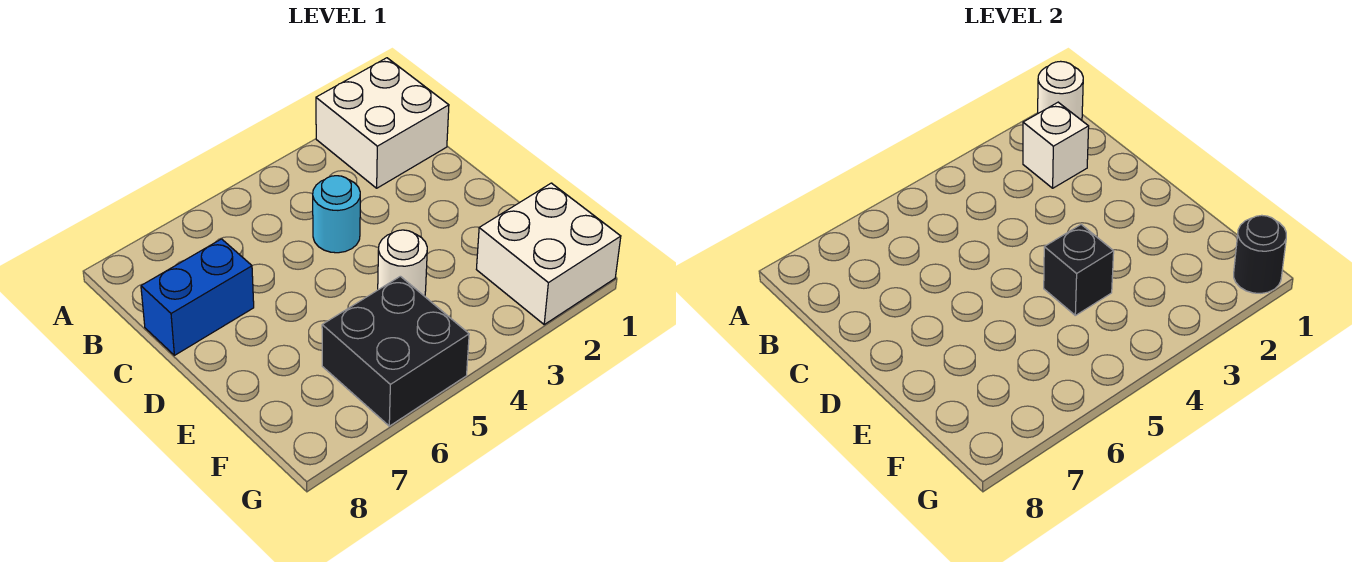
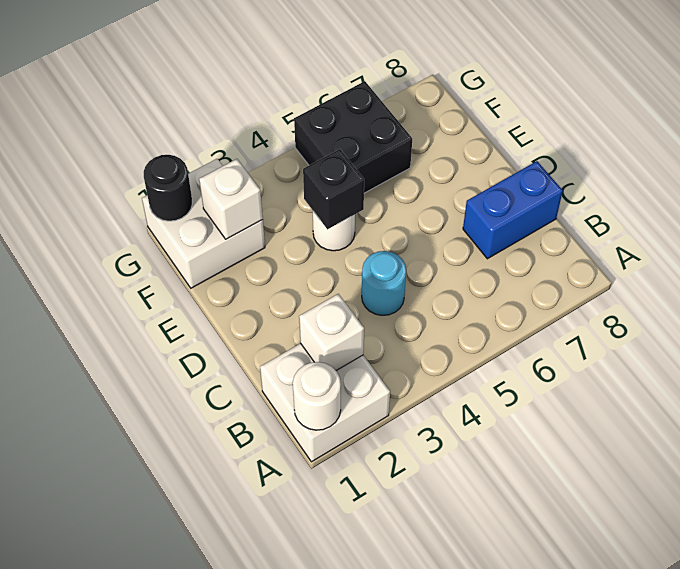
none -> white 1x1 brick [199,159,263,239]

